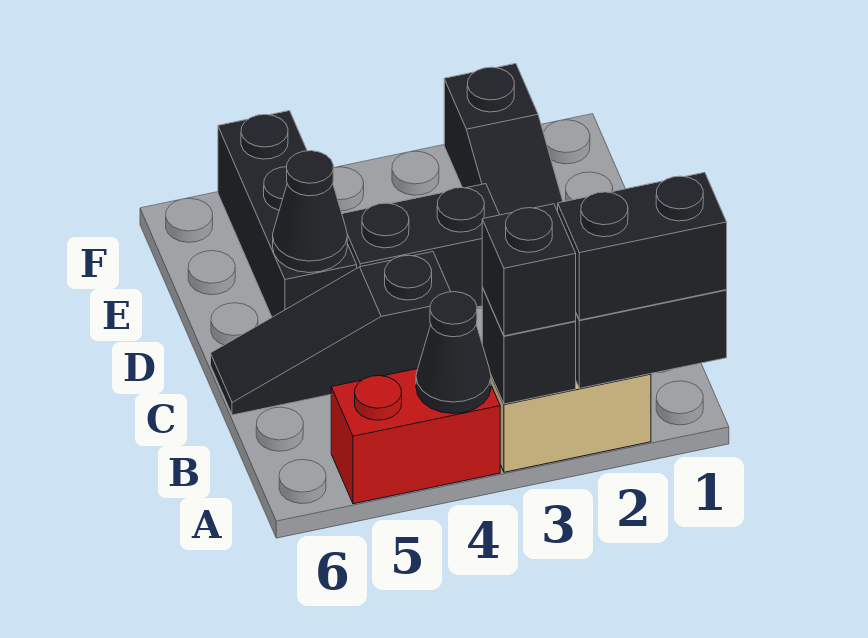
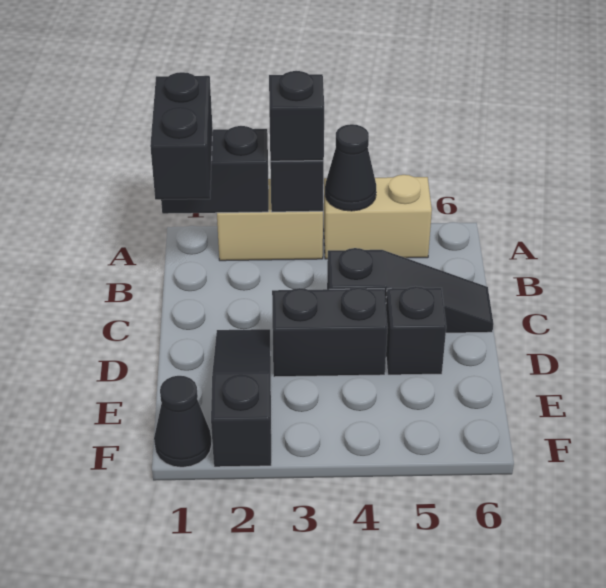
black 1x2 brick [558,172,727,320] -> black 1x2 brick turned to [150,72,213,200]
red 1x2 brick [331,369,500,504] -> tan 1x2 brick [324,175,432,259]
black 1x3 brick [218,111,357,317] -> black 1x1 brick [386,286,446,375]
black 1x1 cone [273,151,347,273] -> black 1x1 cone moved to [154,376,212,467]

